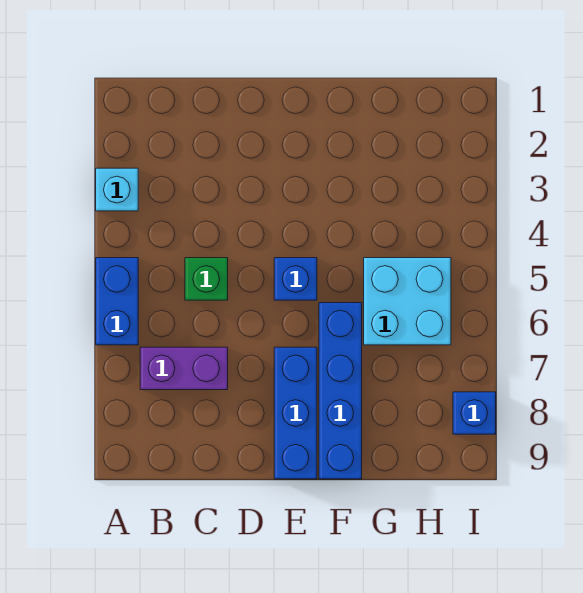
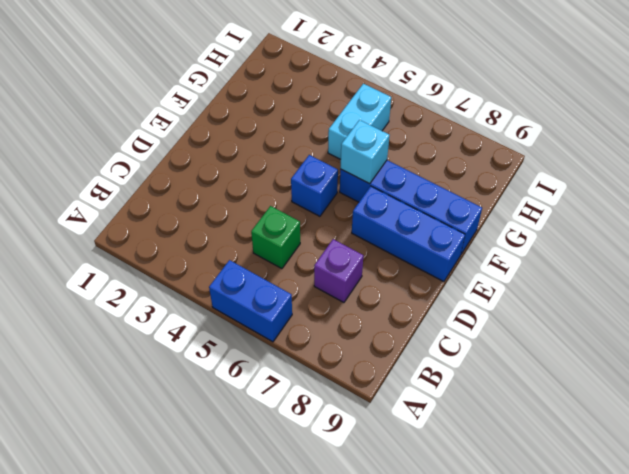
cyan 1x1 brick [96,168,138,211] -> cyan 1x1 brick moved to [340,120,390,184]
purple 1x2 brick [140,347,228,390] -> purple 1x1 brick [314,239,363,302]
cyan 2x2 brick [364,258,451,345] -> cyan 1x2 brick [328,84,391,159]
blue 1x1 brick [453,392,496,434] -> none

